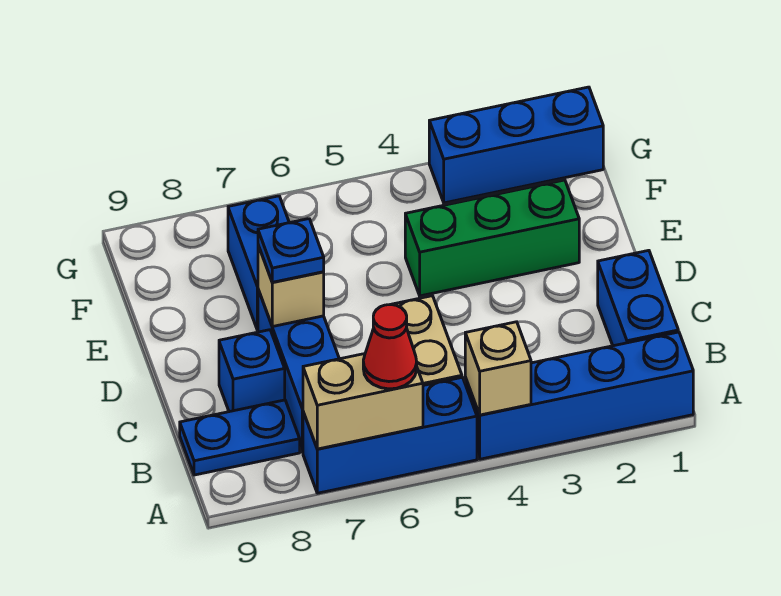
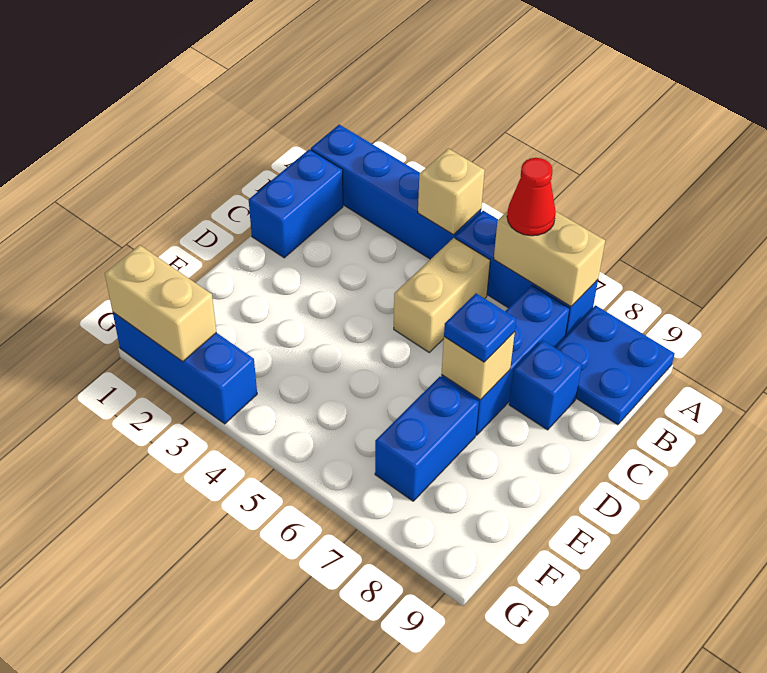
blue 1x2 plate [180,400,300,475] -> blue 2x2 plate [555,305,675,425]
green 1x3 brick [405,180,579,296] -> none
none -> tan 1x2 brick [105,245,216,362]

